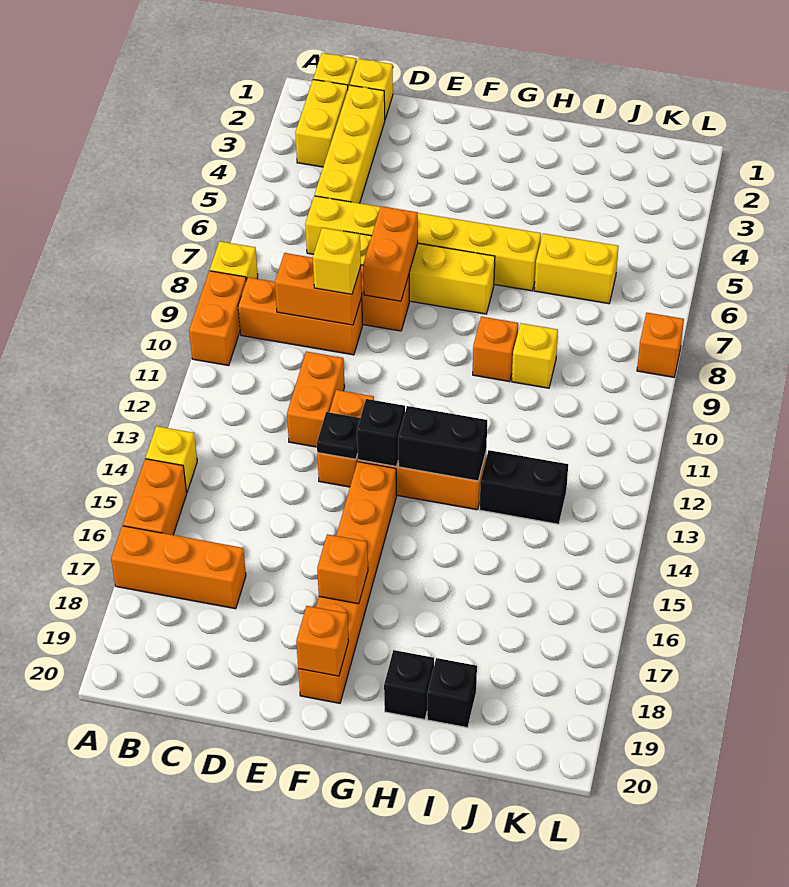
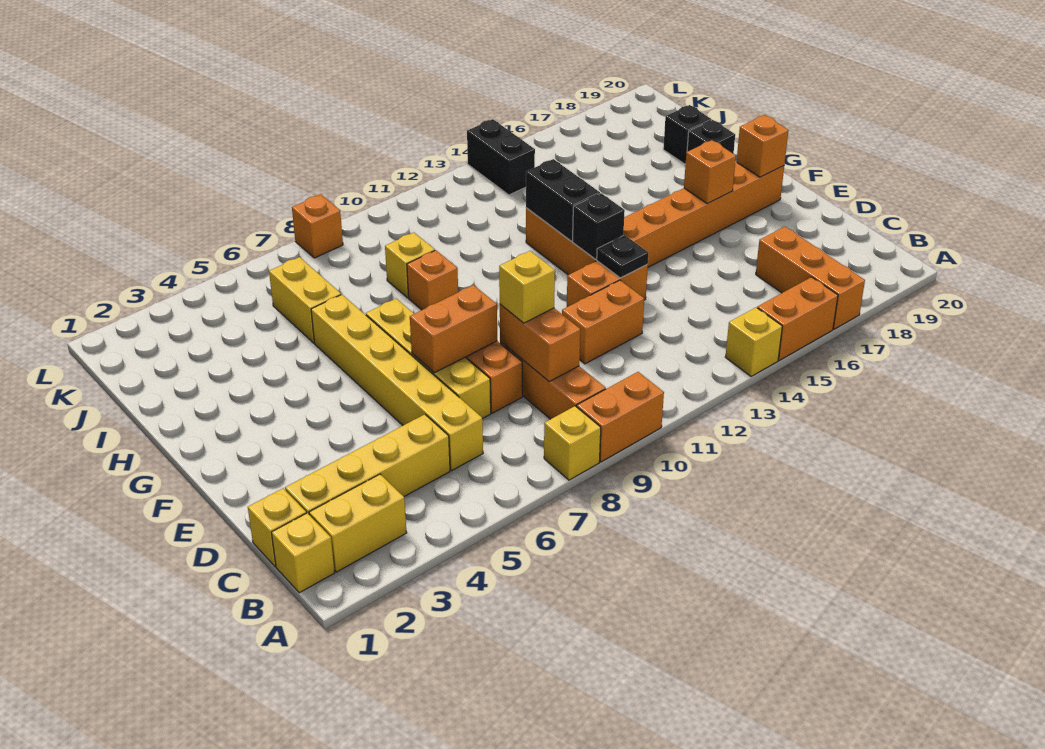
black 1x2 brick [480,450,568,524] -> black 1x2 brick moved to [467,119,535,195]

